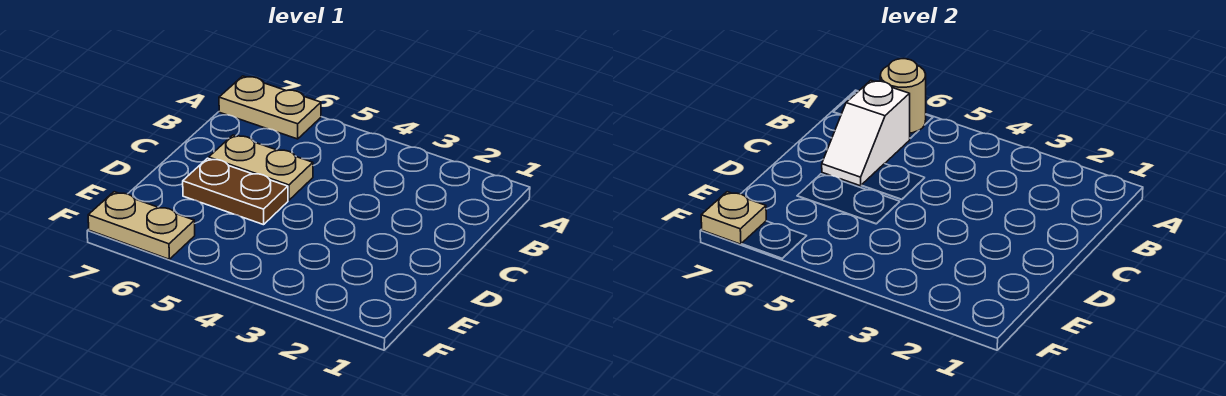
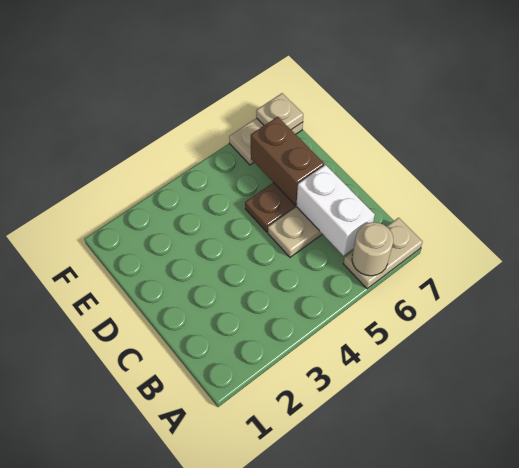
white 1x2 slope [822,80,910,186] -> white 1x2 brick [296,165,375,256]
none -> brown 1x2 brick [251,117,324,205]

